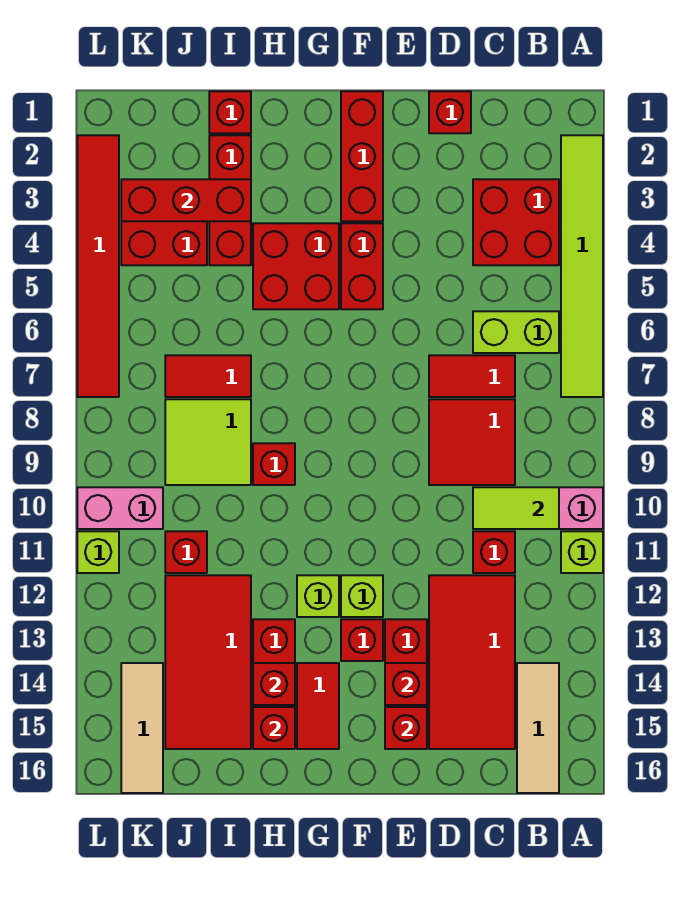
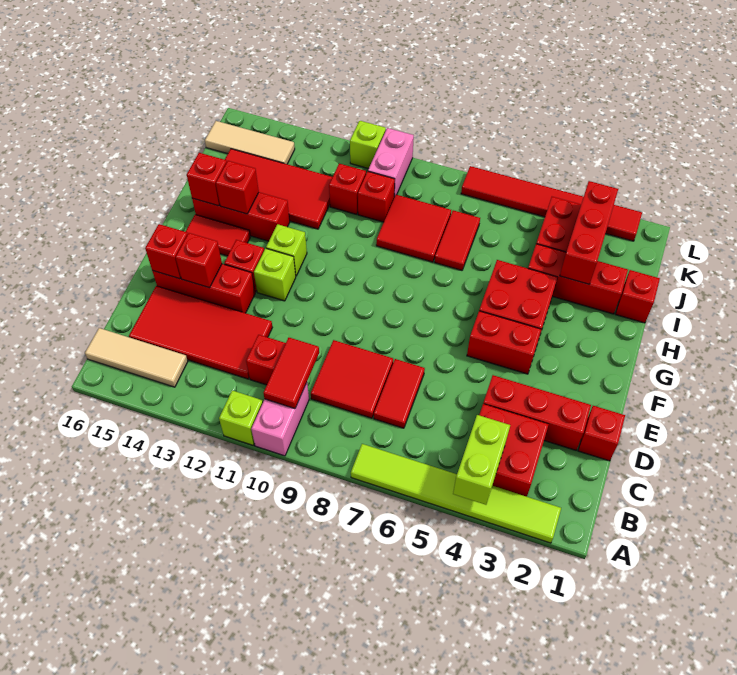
lime 1x2 brick [473,311,559,353] -> lime 1x2 brick moved to [453,415,510,505]
lime 1x2 tile [473,487,559,529] -> red 1x2 tile [263,338,319,409]
red 1x3 brick [341,91,383,221] -> red 1x3 brick moved to [483,375,591,450]
red 1x1 brick [253,443,295,485] -> red 1x1 brick moved to [358,172,395,222]
lime 2x2 tile [165,399,251,485] -> red 2x2 tile [376,195,451,262]

